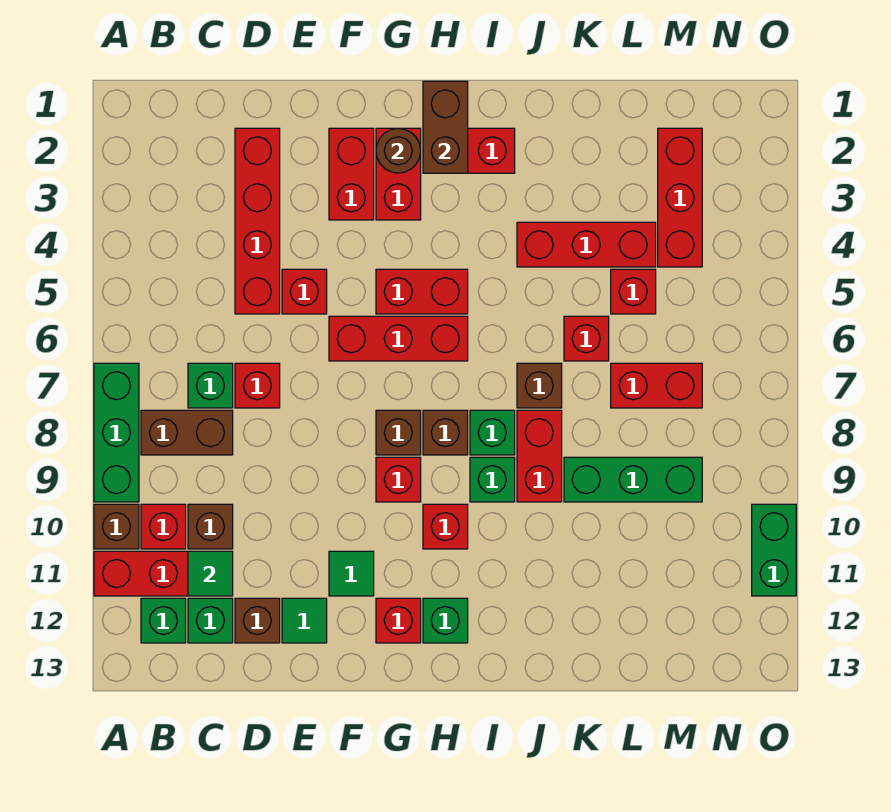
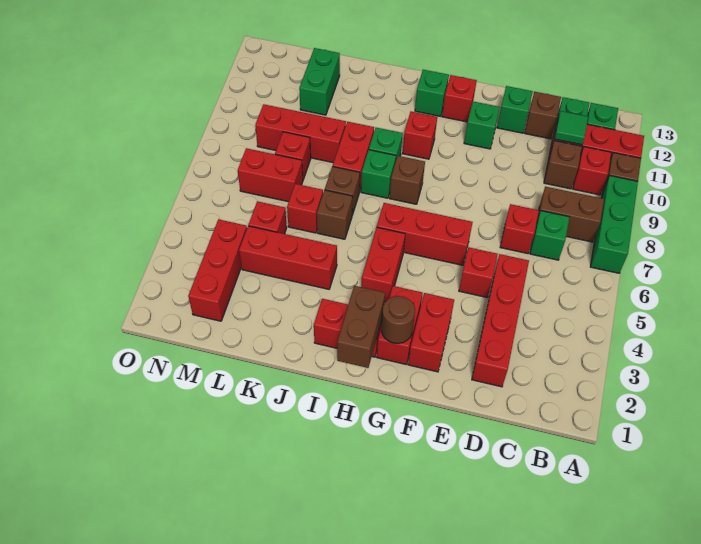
green 1x1 tile [282,598,327,643] -> green 1x1 brick [497,86,533,133]
green 1x1 tile [329,551,374,596] -> green 1x1 brick [464,101,500,149]
red 1x2 brick [376,269,468,314] -> red 1x2 brick turned to [361,227,405,302]
brown 1x1 brick [376,410,421,455] -> brown 1x1 brick moved to [317,190,353,239]
red 1x1 brick [376,457,421,502] -> red 1x1 brick moved to [275,132,311,179]
green 1x3 brick [564,457,702,502] -> red 1x3 brick [255,104,346,163]
green 1x2 brick [752,504,796,596] -> green 1x2 brick moved to [299,48,340,115]

